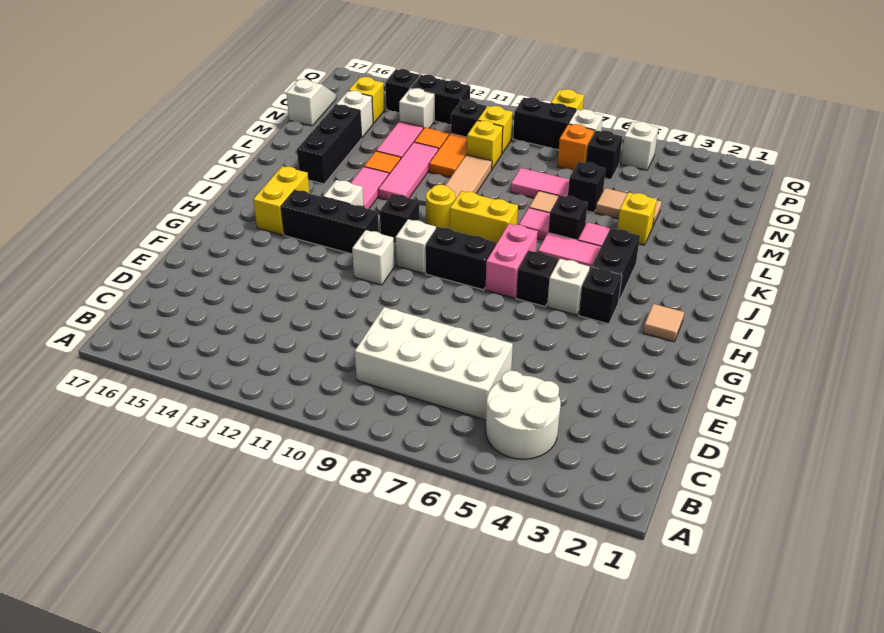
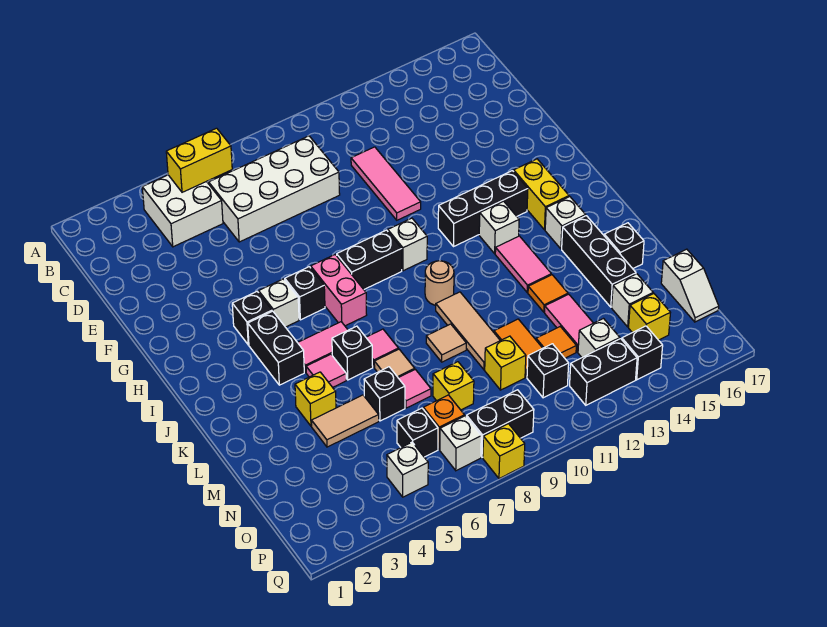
white 2x2 round brick [486,371,561,459] -> white 2x2 brick [142,175,223,247]
white 1x1 brick [352,230,395,285] -> white 1x1 brick moved to [545,197,586,249]
tan 1x1 tile [643,304,684,342] -> tan 1x1 tile moved to [426,324,466,362]
black 1x1 brick [380,194,420,244] -> black 1x1 brick moved to [604,223,644,269]
yellow 1x2 brick [450,191,518,244] -> yellow 1x2 brick moved to [166,128,232,192]
yellow 1x1 round brick [426,185,455,228] -> tan 1x1 round brick [425,261,454,305]
pink 1x3 tile [378,142,438,200] -> pink 1x3 tile moved to [351,147,421,220]
pink 1x2 tile [511,168,569,198] -> pink 1x1 tile [399,369,431,408]
yellow 1x1 brick [478,106,513,153] -> yellow 1x1 brick moved to [433,362,474,410]

